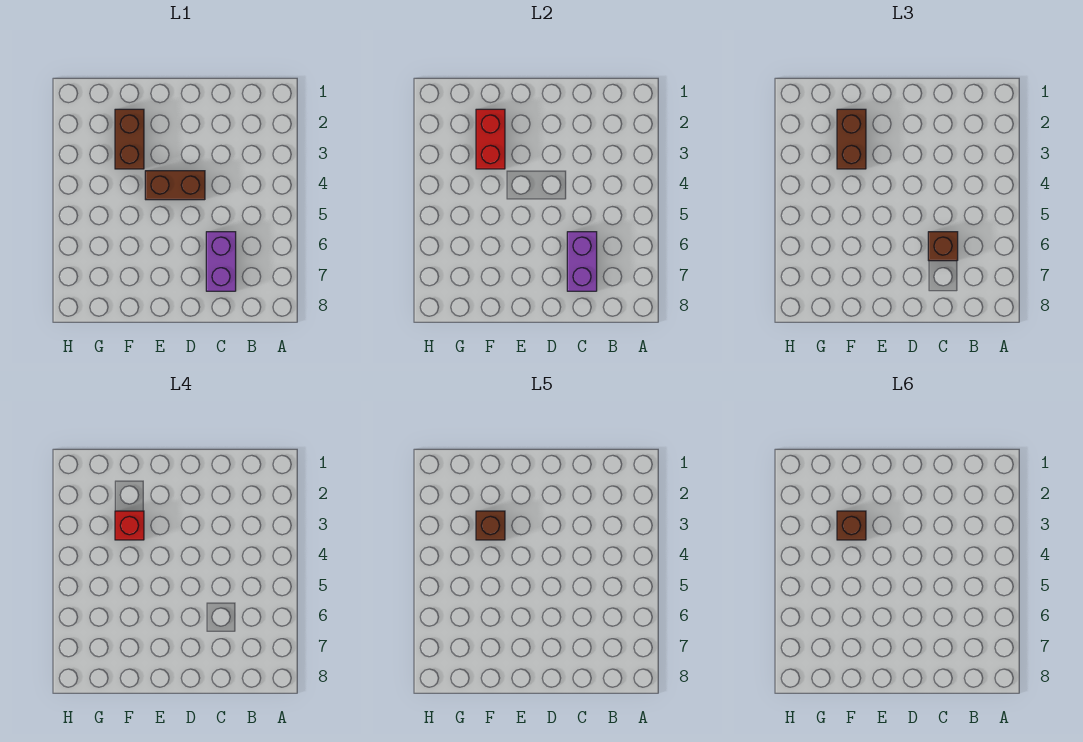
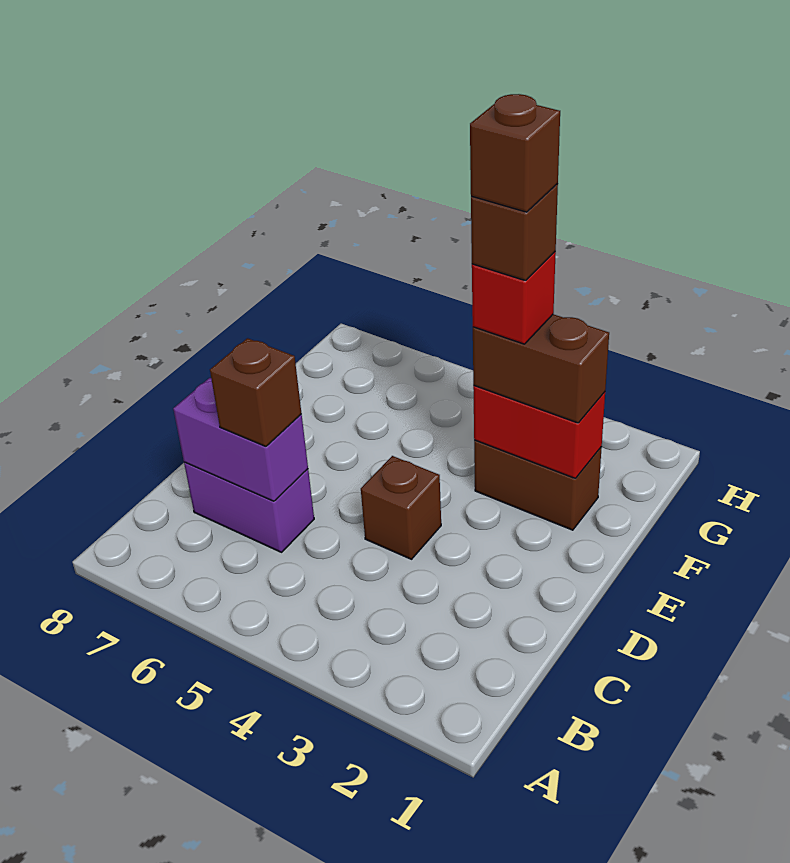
brown 1x2 brick [145,171,205,200] -> brown 1x1 brick [361,456,441,559]

